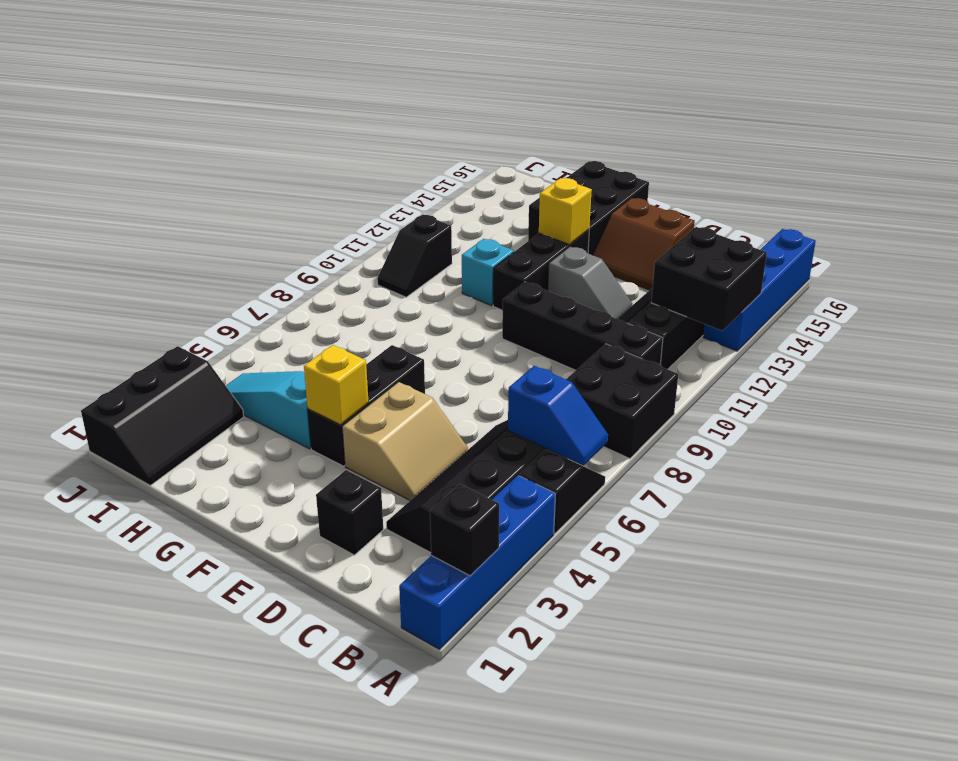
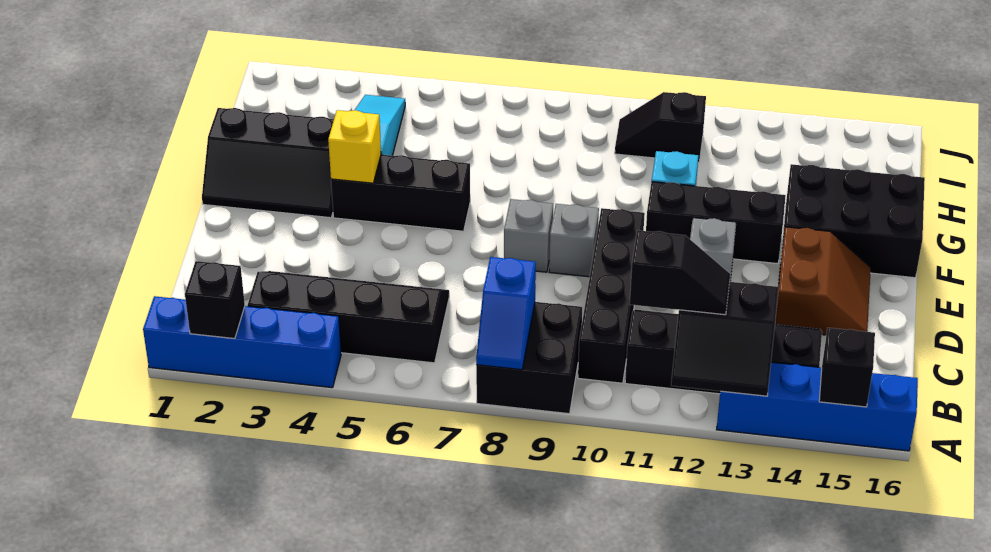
black 1x2 slope [519,450,605,534] -> black 1x2 slope moved to [630,230,730,315]
blue 1x2 slope [508,366,608,465] -> blue 1x2 slope moved to [476,257,536,370]
black 2x2 brick [651,227,767,331] -> black 2x2 slope [671,282,778,396]
black 1x1 brick [316,470,383,555] -> black 1x1 brick moved to [819,328,875,407]
tan 2x2 slope [342,382,468,500] -> none
brown 2x2 slope [593,198,695,290] -> brown 2x2 slope turned to [775,227,871,335]
none -> grey 1x1 brick [504,199,553,272]
none -> grey 1x1 brick [549,204,599,277]
yellow 1x1 brick [539,178,592,244] -> none
black 2x3 slope [81,346,244,485] -> black 2x3 slope moved to [202,108,334,218]

